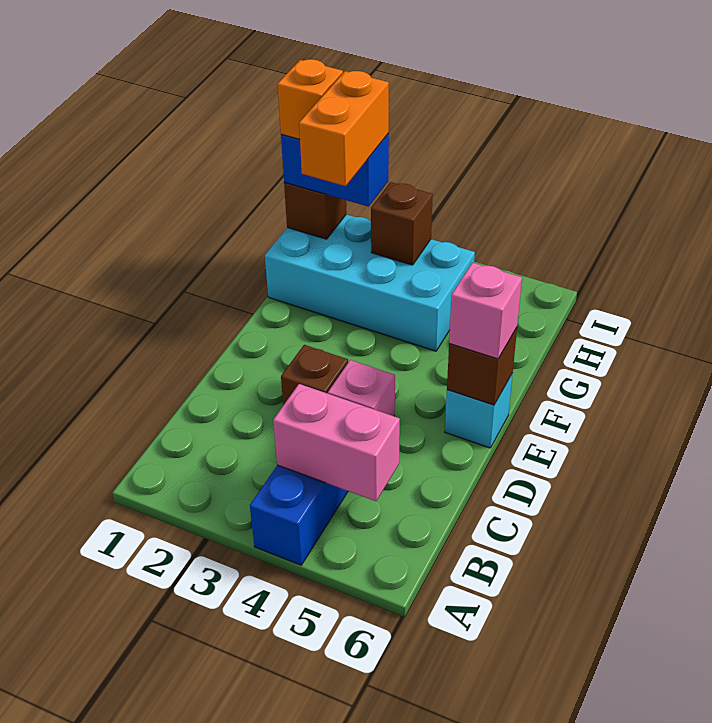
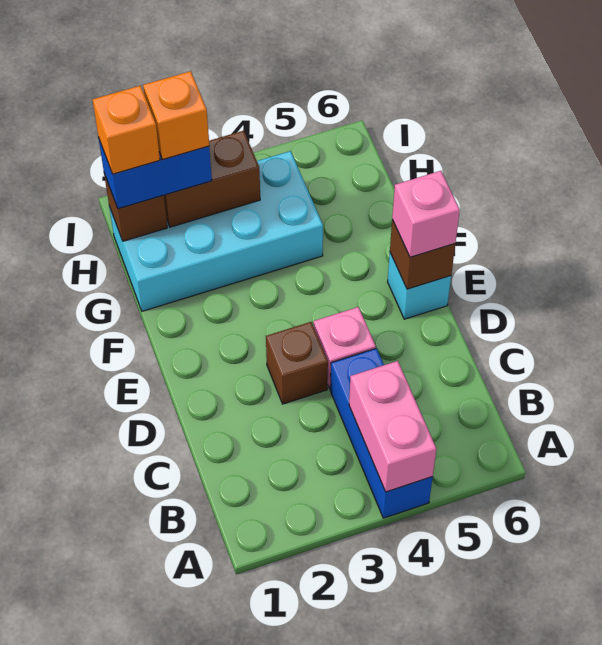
pink 1x2 brick [273,384,400,501] -> pink 1x2 brick turned to [349,361,436,492]
orange 1x2 brick [299,71,389,186] -> orange 1x1 brick [143,71,209,159]
brown 1x1 brick [371,182,433,265] -> brown 1x2 brick [164,131,260,227]

